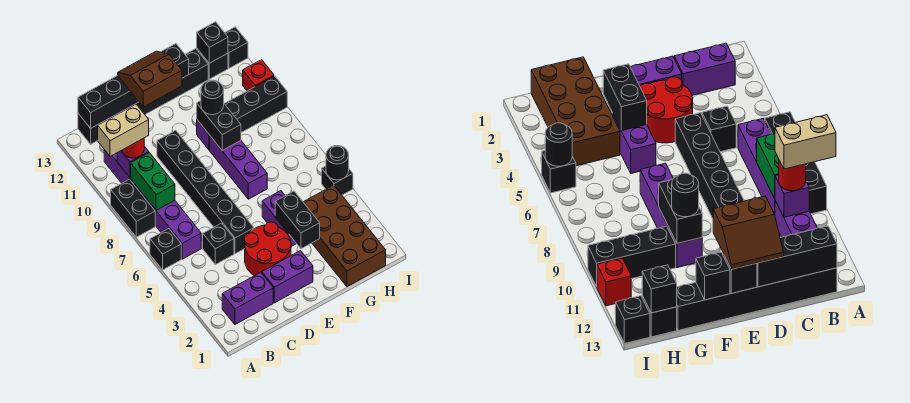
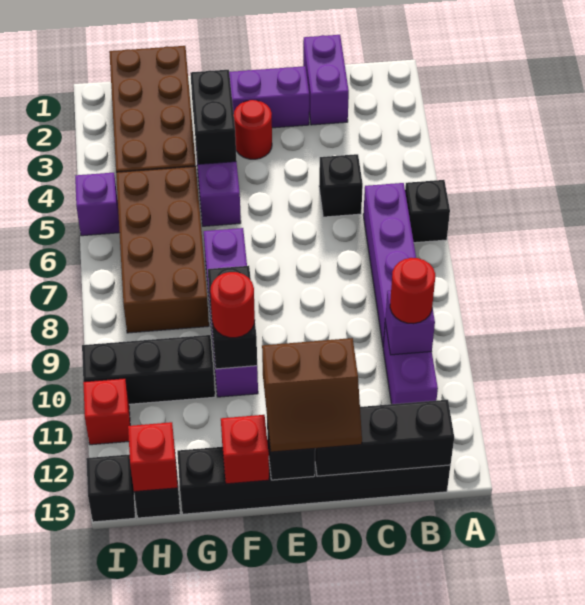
black 1x2 brick [111,179,155,237] -> none
tan 1x2 brick [98,104,149,156] -> none
purple 1x2 brick [222,272,273,324] -> purple 1x2 brick turned to [303,35,349,125]
green 1x2 brick [130,153,175,210] -> none
red 2x2 round brick [244,222,291,276] -> red 1x1 round brick [234,100,272,159]
black 1x6 brick [157,130,254,254] -> none
black 1x1 round brick [201,80,224,115] -> red 1x1 round brick [210,272,255,338]
black 1x1 brick [161,44,189,78] -> red 1x1 brick [221,415,269,484]
none -> brown 2x4 brick [116,166,209,333]
black 1x1 brick [197,22,228,63] -> red 1x1 brick [128,422,178,492]
black 1x1 brick [322,166,353,195] -> purple 1x1 brick [75,173,119,236]
black 1x1 round brick [326,146,349,180] -> none

